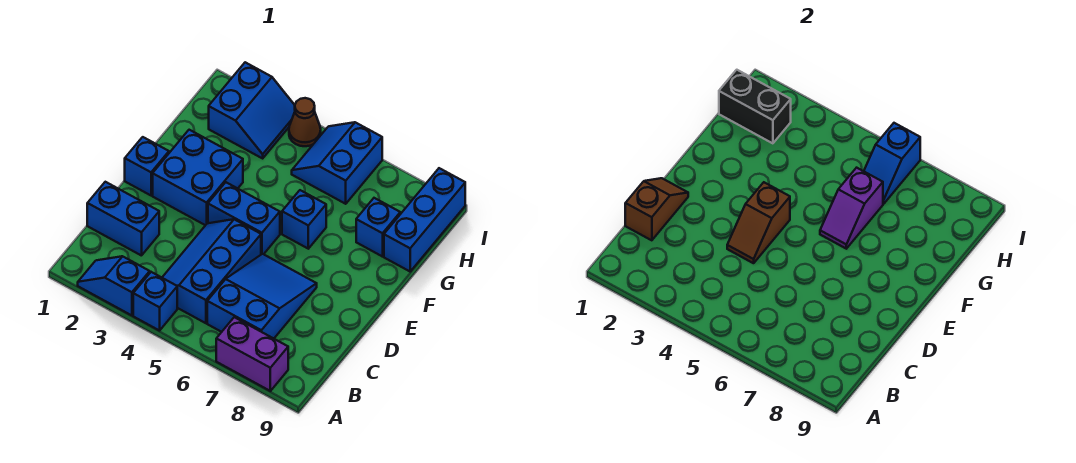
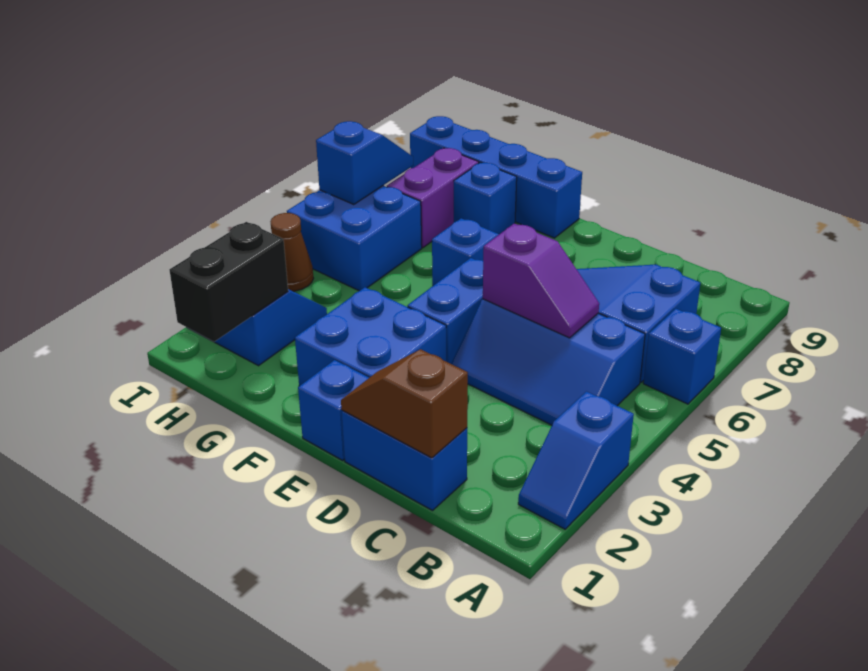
blue 1x1 brick [133,272,177,331] -> blue 1x1 brick moved to [643,309,721,404]
purple 1x2 brick [216,317,288,391] -> purple 1x2 brick moved to [387,148,479,248]
blue 1x2 brick [87,182,159,256] -> blue 1x2 brick turned to [342,410,467,511]
brown 1x2 slope [727,182,790,263] -> none
purple 1x2 slope [820,168,883,249] -> purple 1x2 slope moved to [483,223,599,338]
blue 1x3 brick [384,168,465,271] -> blue 1x4 brick [410,116,582,238]
blue 2x2 slope [292,122,382,204] -> blue 2x2 brick [287,186,422,291]
blue 1x2 slope [864,123,920,204] -> blue 1x2 slope turned to [316,121,413,205]

